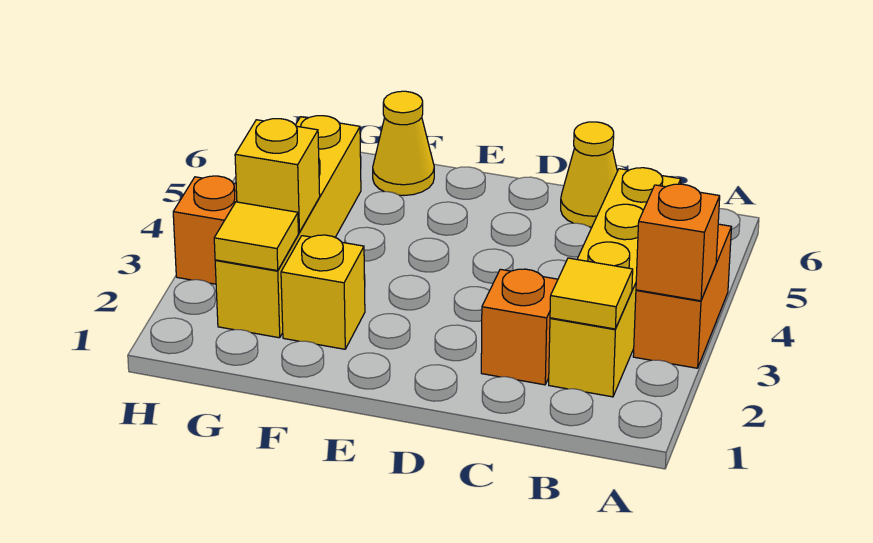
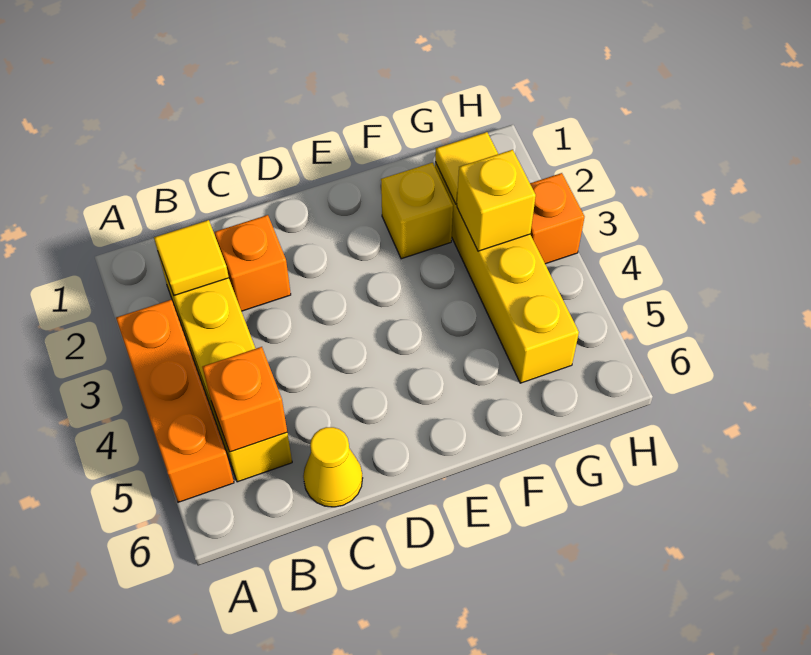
orange 1x2 brick [633,224,731,368] -> orange 1x3 brick [116,300,234,502]
orange 1x1 brick [636,184,720,301] -> orange 1x1 brick moved to [202,347,287,452]
yellow 1x1 cone [373,91,434,195] -> none

